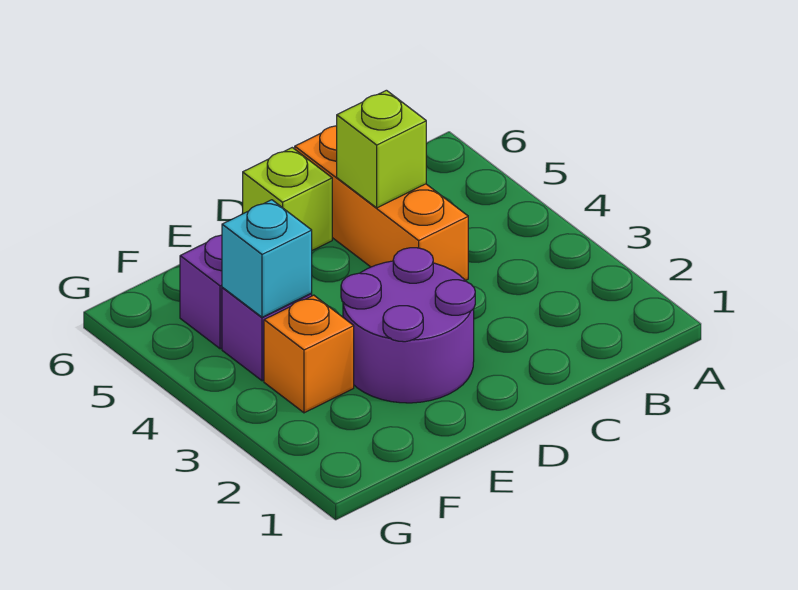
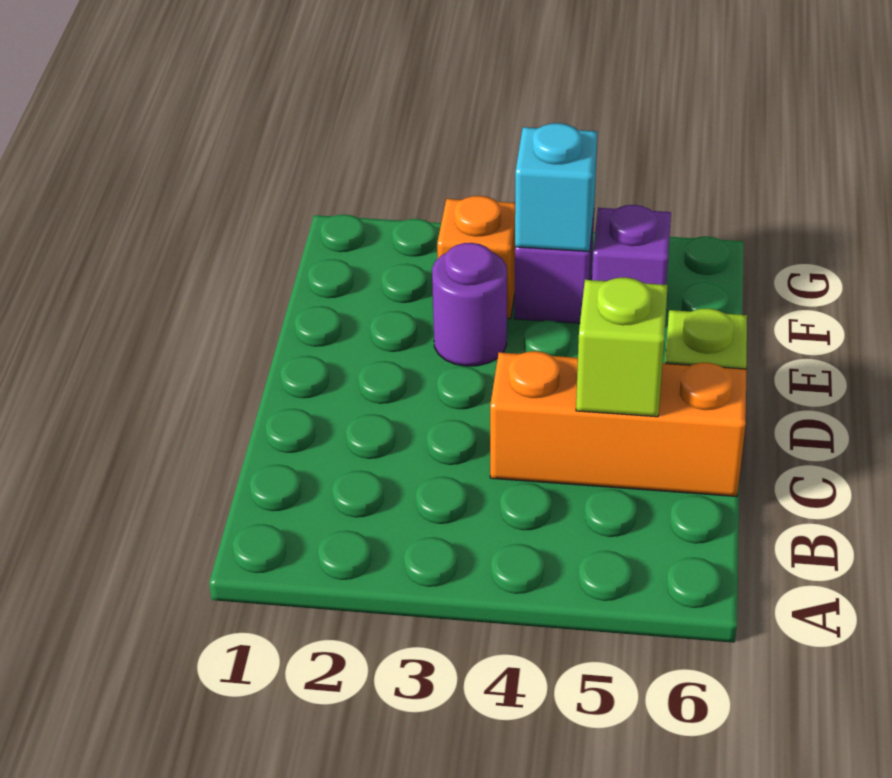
purple 2x2 round brick [341,248,475,403] -> purple 1x1 round brick [432,243,507,366]

